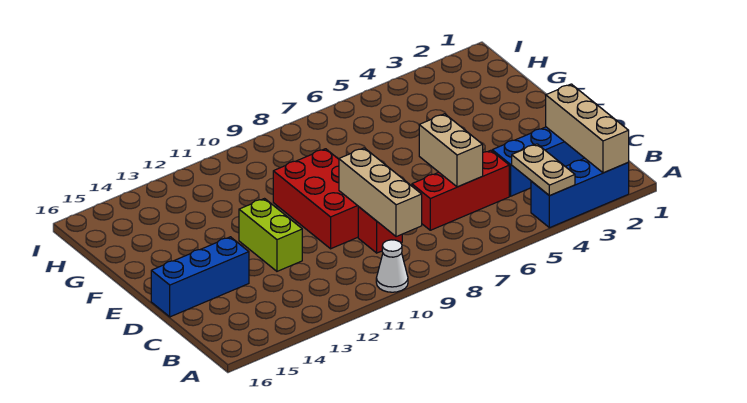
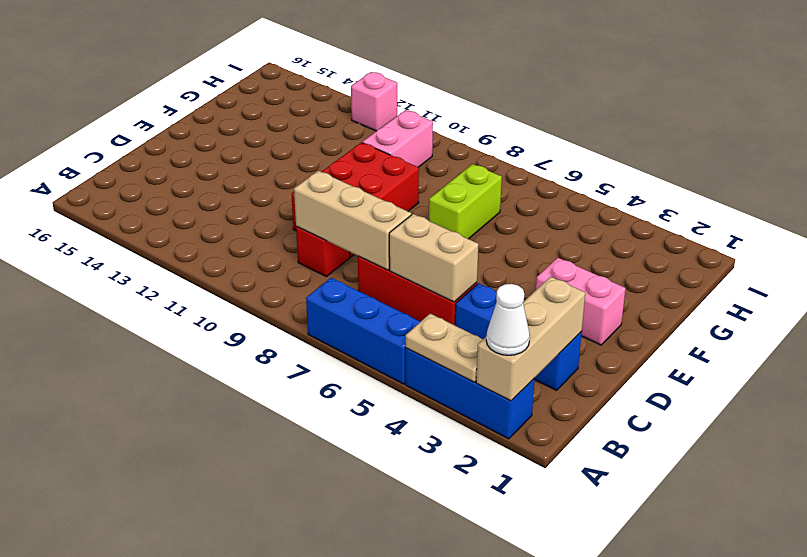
tan 1x2 plate [512,144,575,196] -> tan 1x2 plate turned to [406,314,483,382]
white 1x1 cone [376,240,408,292] -> white 1x1 cone moved to [486,284,530,355]
tan 1x3 brick [339,148,422,237] -> tan 1x3 brick turned to [294,171,411,270]
tan 1x2 brick [419,114,483,187] -> tan 1x2 brick turned to [389,214,478,302]
lime 1x2 brick [239,199,302,271] -> lime 1x2 brick moved to [429,164,502,239]
blue 1x3 brick [151,237,249,317] -> blue 1x3 brick moved to [306,278,420,384]
none -> pink 1x2 brick [536,258,626,345]
none -> pink 1x2 brick [363,110,433,167]
none -> pink 1x1 brick [351,72,397,131]

